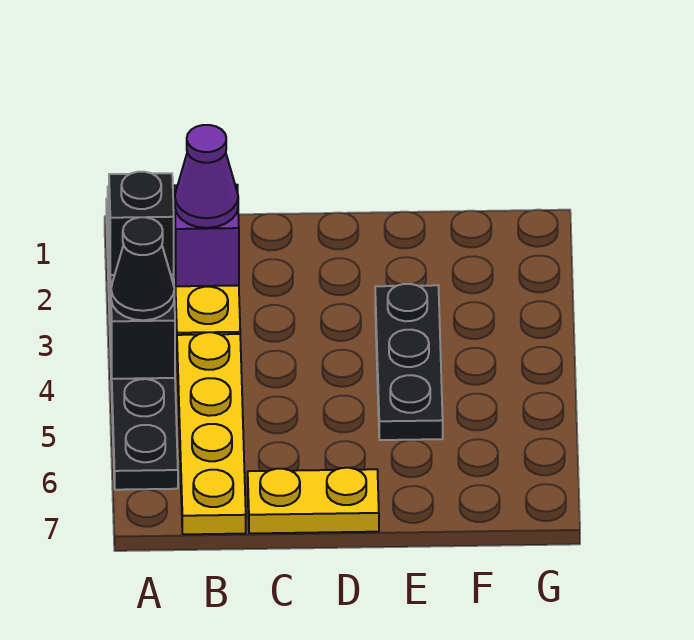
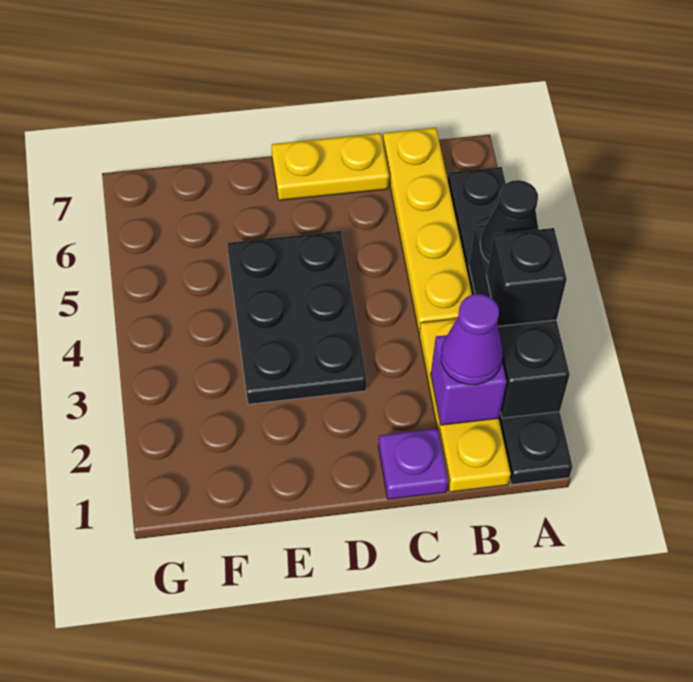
none -> purple 1x1 plate [378,429,448,499]
black 1x3 plate [375,284,443,440] -> black 2x3 plate [228,231,367,404]

